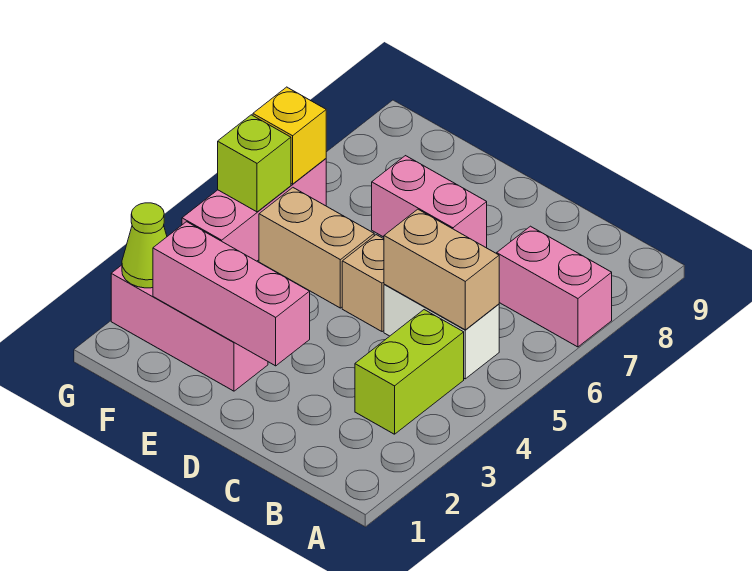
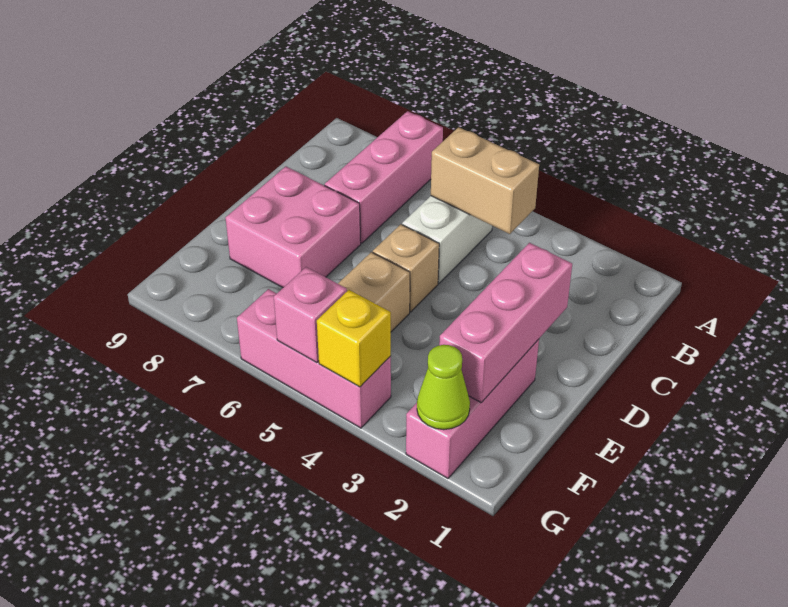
pink 1x2 brick [497,226,612,347] -> pink 1x3 brick [325,111,443,243]
lime 1x2 brick [355,310,464,434] -> none
tan 1x2 brick [384,209,499,330] -> tan 1x2 brick turned to [431,127,539,234]
pink 1x2 brick [372,156,487,248] -> pink 2x2 brick [226,167,361,288]
lime 1x1 brick [218,115,291,212] -> pink 1x1 brick [274,267,347,363]
yellow 1x1 brick [253,87,326,184] -> yellow 1x1 brick moved to [317,290,391,387]

